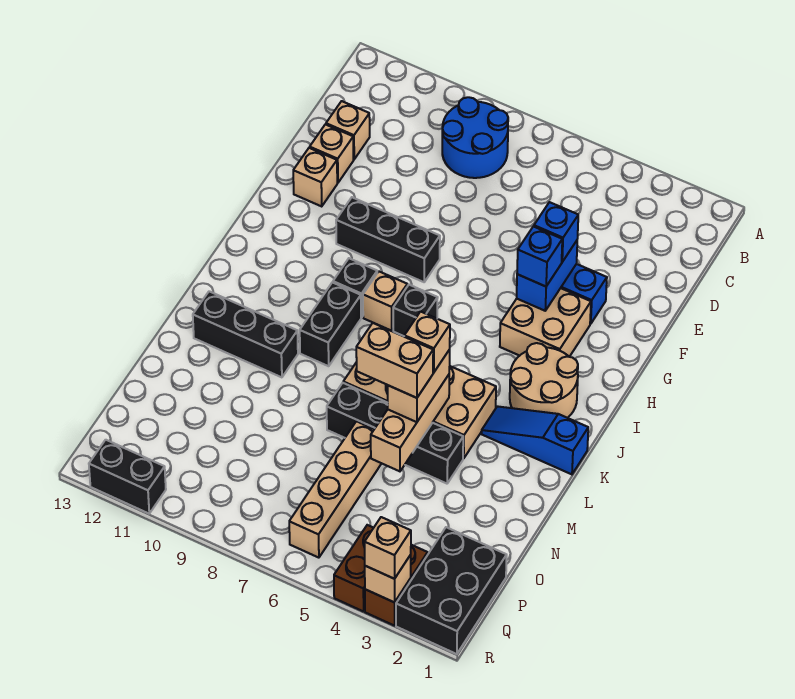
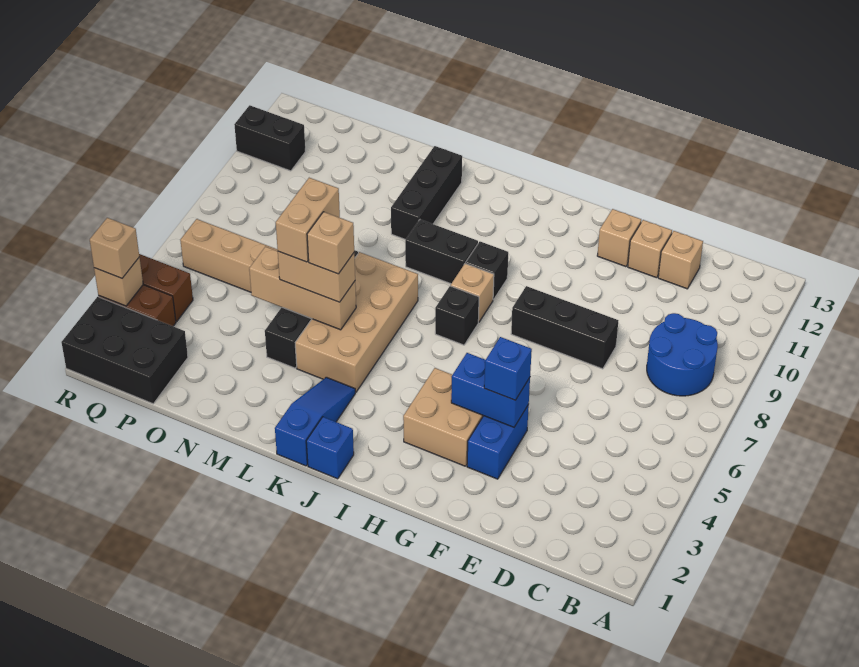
blue 1x1 brick [517,226,562,286] -> blue 1x1 brick moved to [306,417,354,479]
black 1x3 brick [336,197,440,282] -> black 1x3 brick turned to [511,286,618,369]
tan 2x2 round brick [510,343,578,418] -> none
black 1x2 brick [89,440,166,514] -> black 1x2 brick turned to [234,105,305,171]

